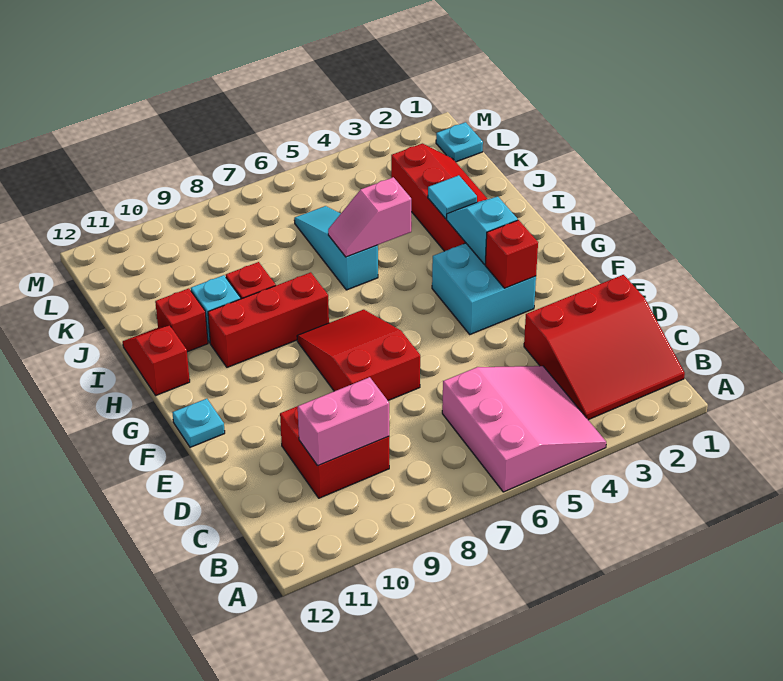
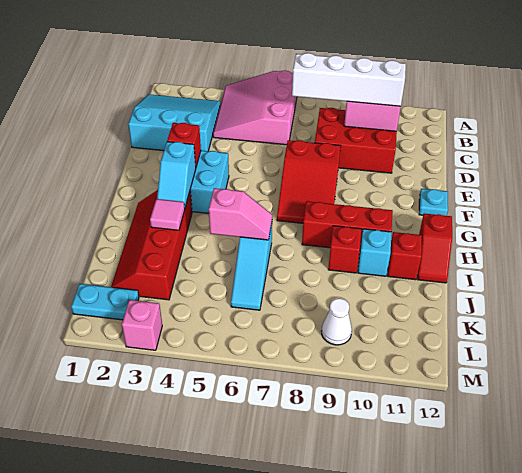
red 3x3 slope [524,275,685,420] -> cyan 3x3 slope [128,94,220,151]
none -> white 1x4 brick [292,53,406,106]
red 2x2 brick [280,406,389,498] -> red 2x3 brick [315,108,397,173]
cyan 1x1 tile [428,175,477,219] -> pink 1x1 tile [150,199,185,230]
cyan 1x1 plate [436,122,483,162] -> cyan 1x2 plate [71,284,139,320]
none -> white 1x1 cone [322,298,352,345]
none -> pink 1x1 brick [122,300,162,350]

